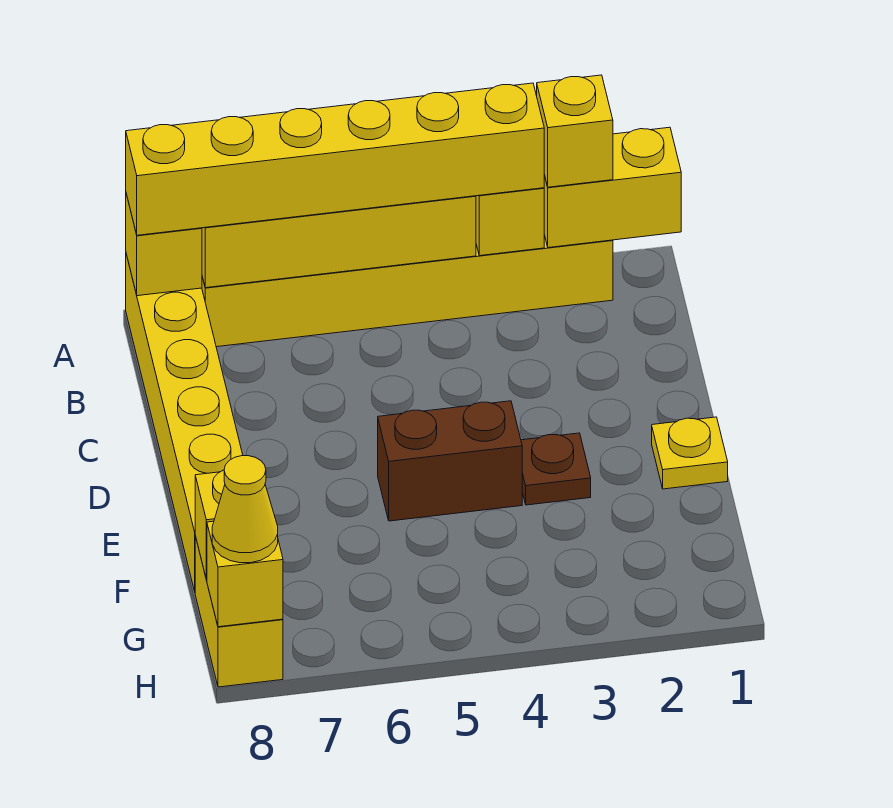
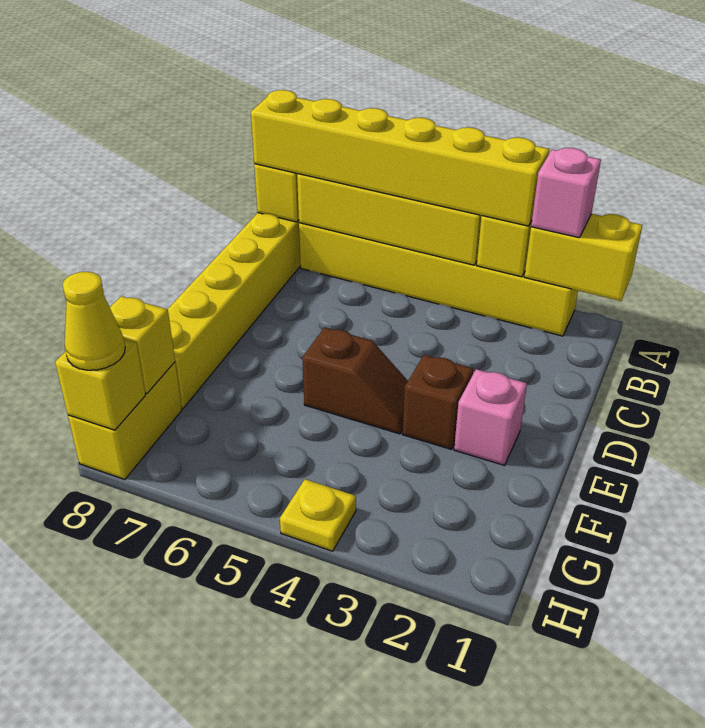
yellow 1x1 brick [537,75,613,187] -> pink 1x1 brick [531,148,601,238]
yellow 1x1 plate [652,417,728,489] -> yellow 1x1 plate moved to [280,479,356,551]
none -> pink 1x1 brick [454,369,527,465]
brown 1x1 plate [521,433,591,505] -> brown 1x1 brick [403,355,473,449]
brown 1x2 brick [378,401,522,521] -> brown 1x2 slope [302,328,408,434]

